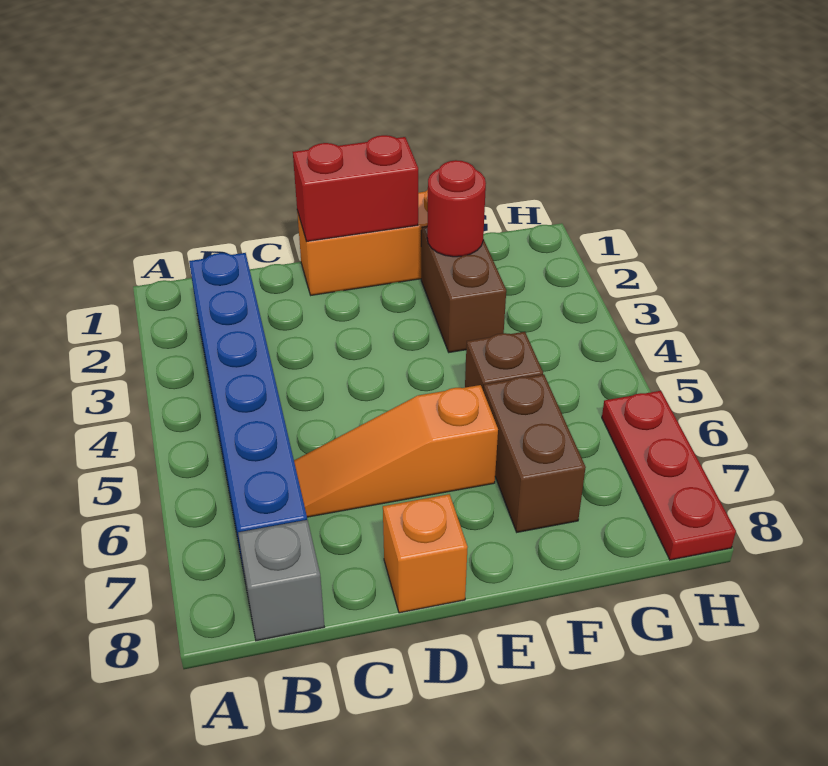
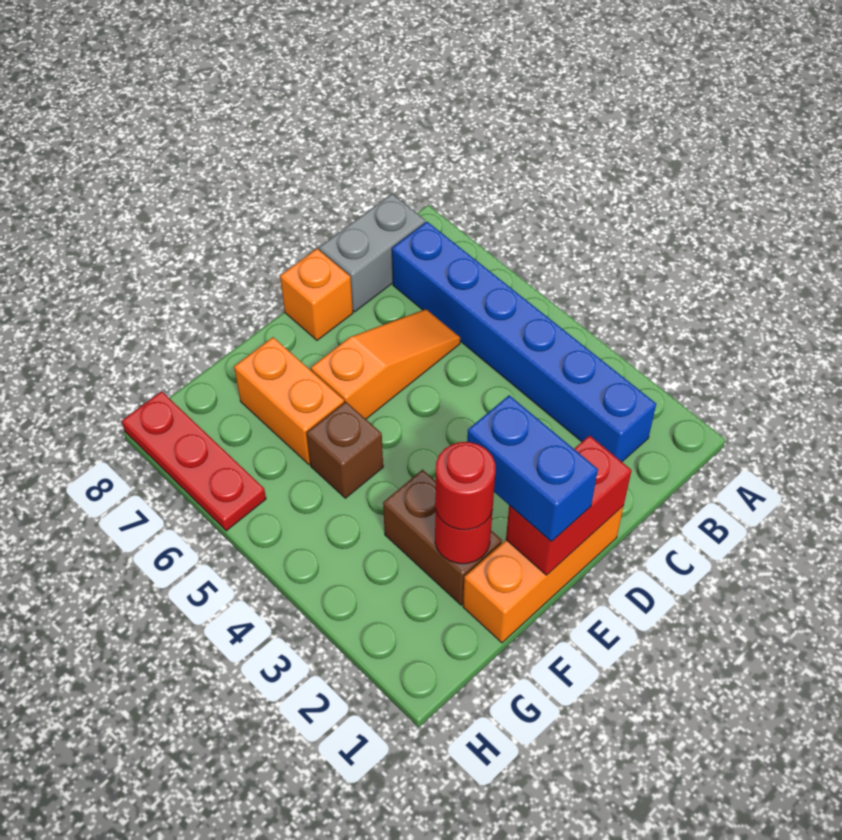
grey 1x1 brick [238,520,324,641] -> grey 1x2 brick [319,194,425,312]
none -> blue 1x2 brick [467,395,598,542]
none -> red 1x1 round brick [435,442,495,530]
brown 1x2 brick [483,374,586,532] -> orange 1x2 brick [234,337,344,464]

